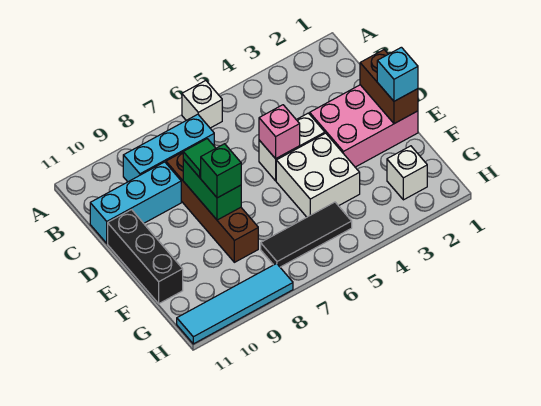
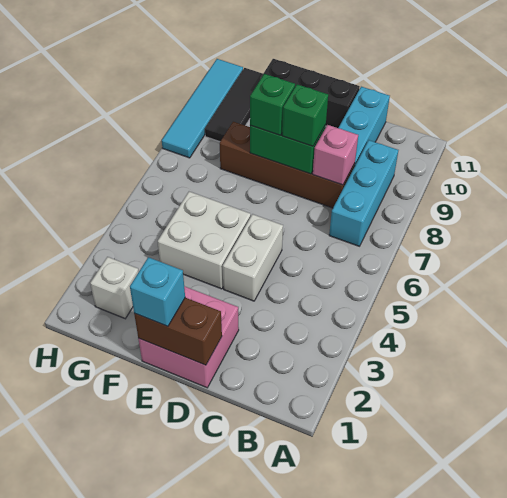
white 1x1 brick [182,81,222,128] -> none
pink 2x3 brick [310,85,418,167] -> pink 2x2 brick [138,286,239,388]
pink 1x1 brick [259,105,300,159] -> pink 1x1 brick moved to [313,125,358,185]
green 1x1 tile [183,139,216,178] -> green 1x1 brick [282,84,328,146]
black 1x3 tile [261,202,352,267] -> black 1x3 tile moved to [205,68,263,142]

